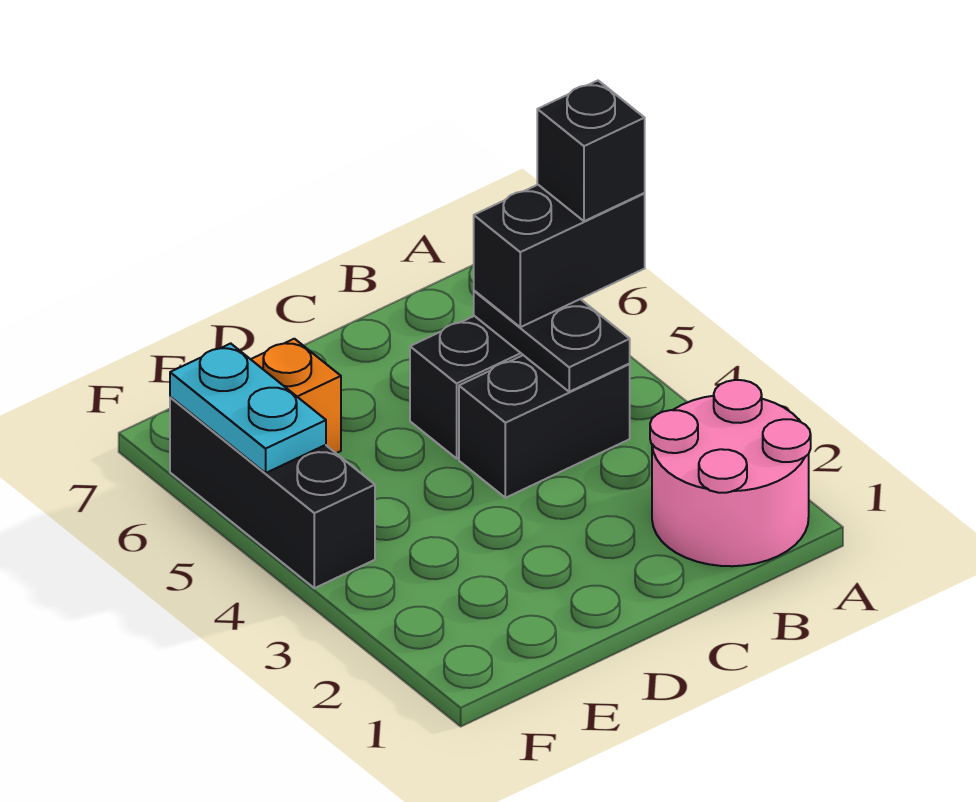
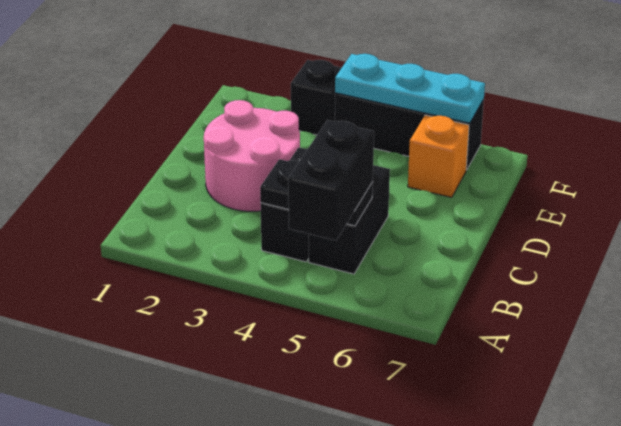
pink 2x2 round brick [650,380,811,566] -> pink 2x2 round brick moved to [204,100,300,211]
black 1x1 brick [537,81,645,221] -> black 1x1 brick moved to [291,60,342,135]
cyan 1x2 plate [170,344,326,473] -> cyan 1x3 plate [335,54,485,123]

